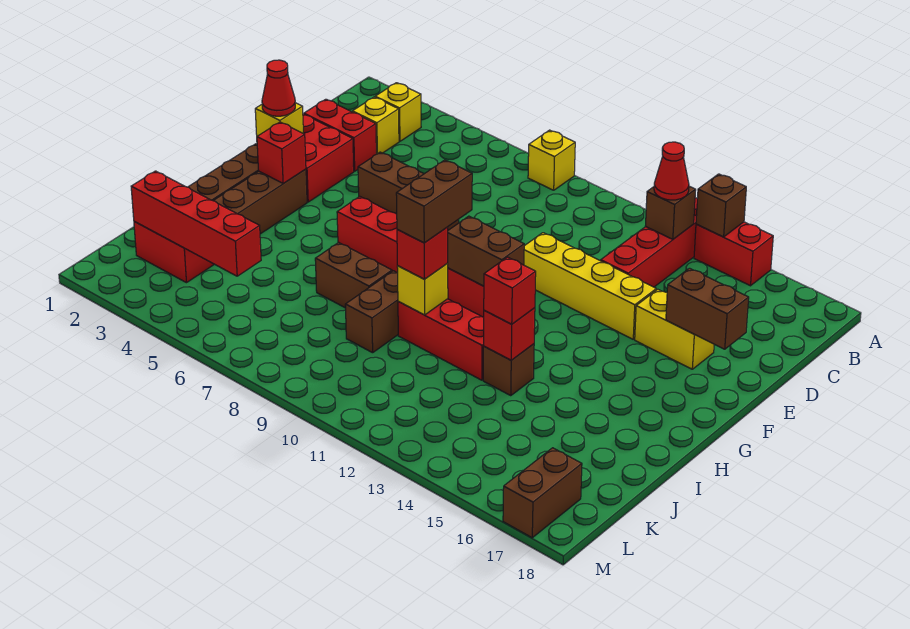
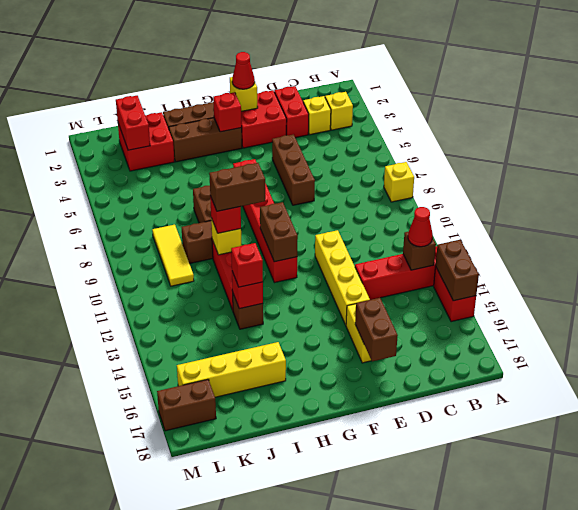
brown 1x1 brick [696,174,746,237] -> brown 1x2 brick [436,240,479,301]
none -> yellow 1x4 brick [177,342,286,397]
red 1x4 brick [131,171,261,276] -> red 1x2 brick [116,96,150,150]
none -> yellow 1x3 tile [152,225,194,286]

